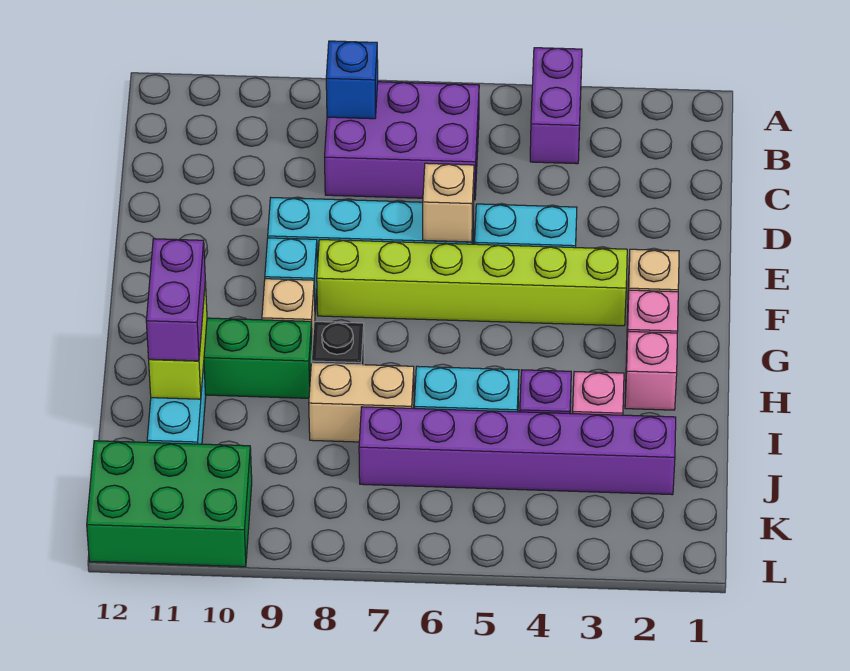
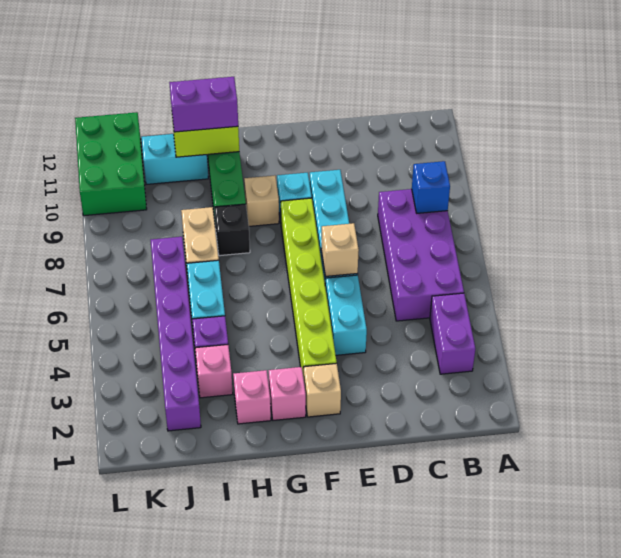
purple 1x2 brick [530,48,582,164] -> purple 1x2 brick turned to [430,293,475,374]
purple 2x3 brick [325,82,479,200] -> purple 2x4 brick [378,189,464,321]

